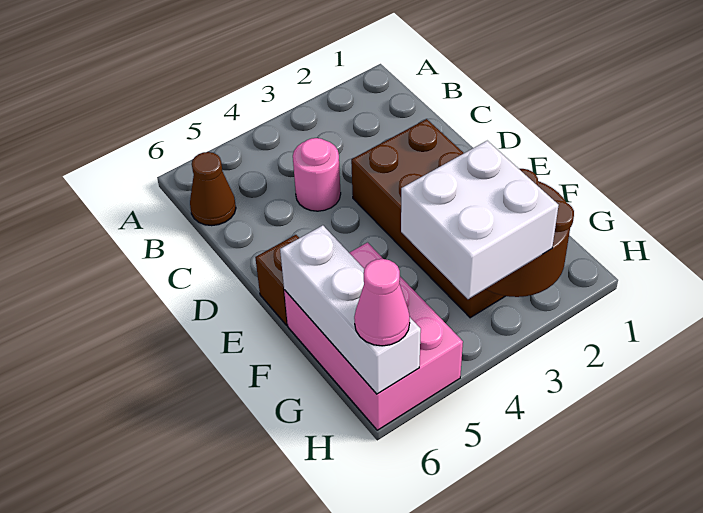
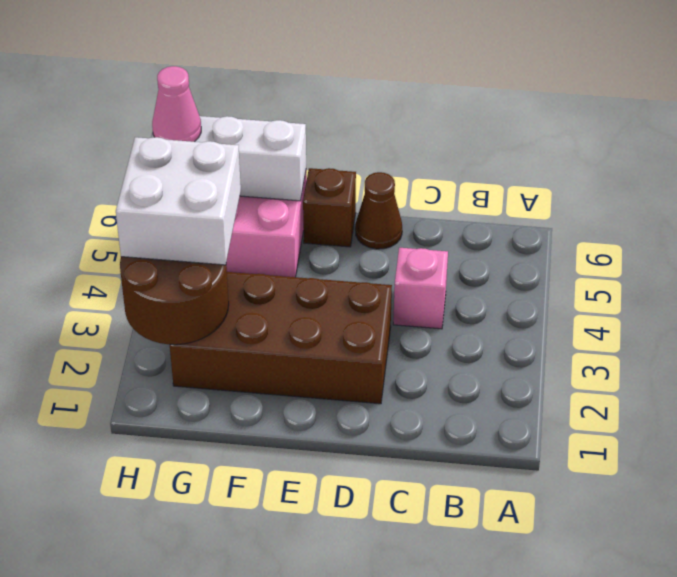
brown 1x1 cone [190,152,236,226] -> brown 1x1 cone moved to [355,172,402,249]
pink 1x1 round brick [293,138,341,211] -> pink 1x1 brick [393,248,448,329]

